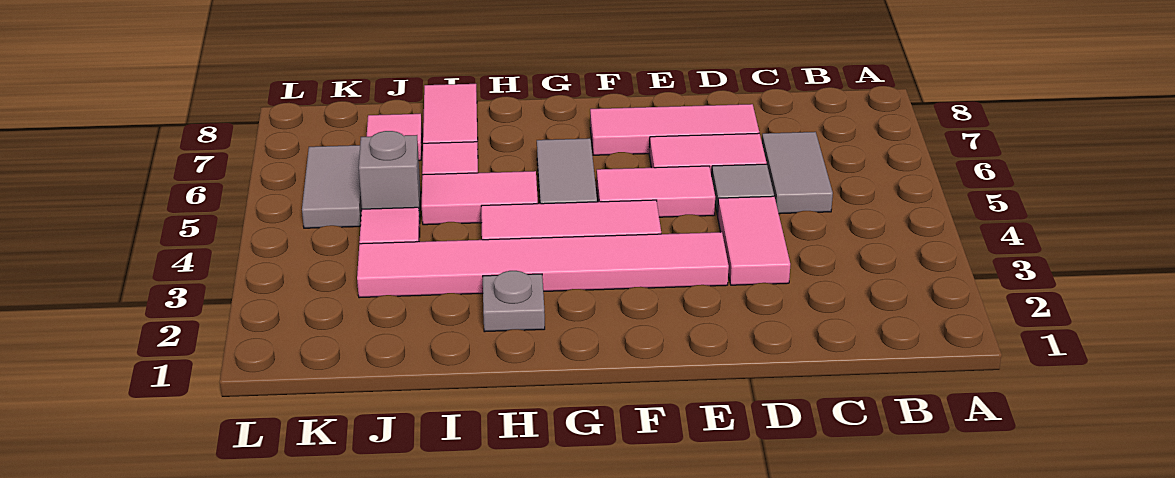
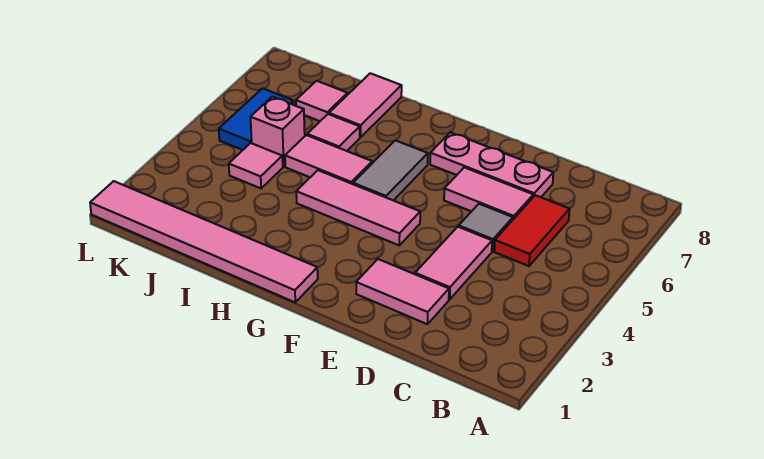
grey 1x2 tile [762,132,833,214] -> red 1x2 tile [494,195,570,266]
pink 1x3 tile [590,104,759,155] -> pink 1x3 plate [430,132,553,197]
pink 1x6 tile [357,232,729,298] -> pink 1x6 tile moved to [90,181,318,302]
pink 1x2 tile [597,166,715,217] -> pink 1x2 tile moved to [356,259,449,324]
grey 1x1 plate [483,271,545,332] -> none
grey 1x1 brick [359,131,421,221] -> pink 1x1 brick [251,97,305,166]
grey 1x2 tile [302,145,362,228] -> blue 1x2 tile [219,88,294,150]

